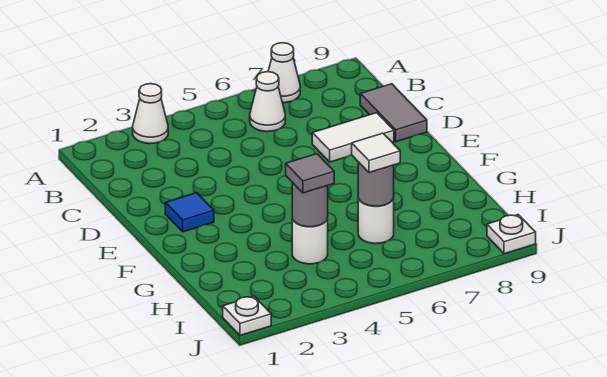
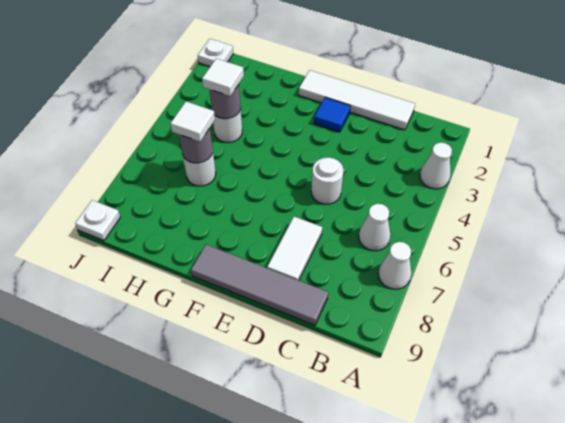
none -> white 1x4 tile [299,70,415,130]
grey 1x2 tile [360,84,427,142] -> grey 1x4 tile [191,245,328,325]
none -> white 1x1 round brick [311,157,343,204]
grey 1x1 tile [286,154,334,193] -> white 1x1 tile [202,58,244,96]

